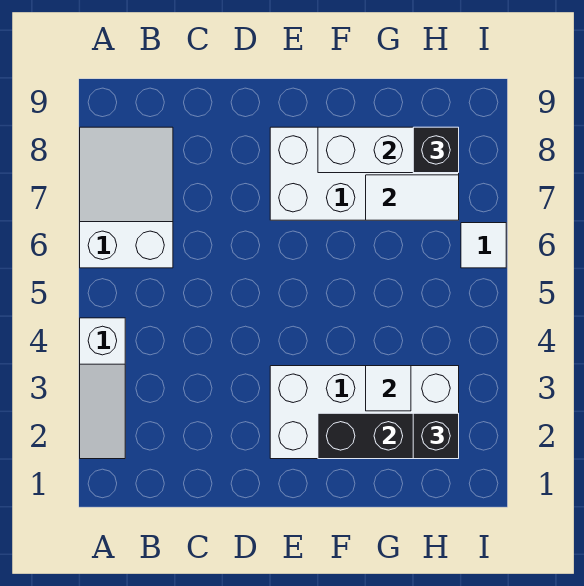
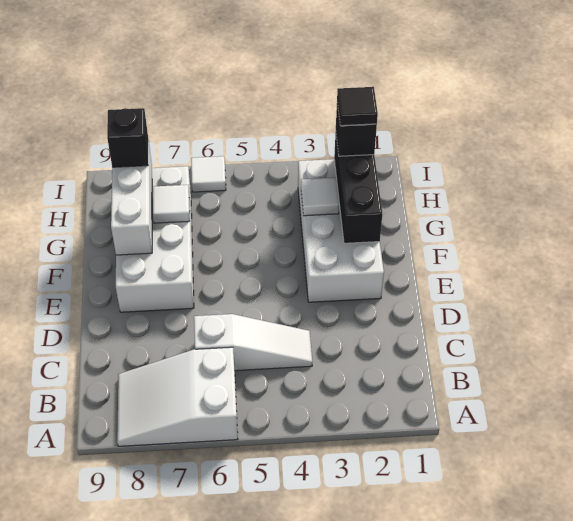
white 1x3 slope [80,318,125,459] -> white 1x3 slope moved to [194,314,312,371]
white 1x2 tile [366,175,459,220] -> white 1x1 tile [153,185,190,223]
none -> black 1x1 tile [337,87,378,126]

